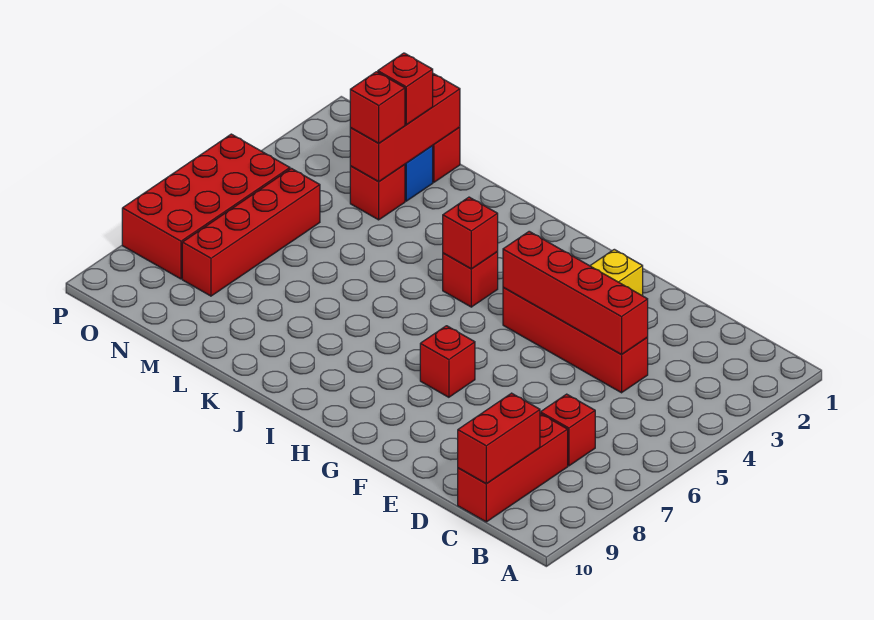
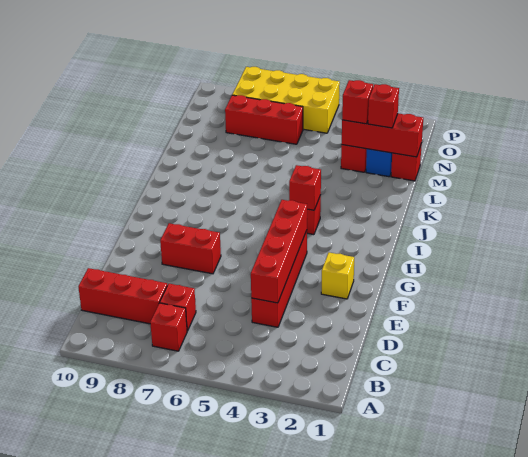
red 1x2 brick [458,393,540,483] -> red 1x2 brick moved to [160,223,221,274]
red 1x1 brick [420,326,475,397] -> red 1x1 brick moved to [150,303,187,351]
red 1x4 brick [182,168,320,296] -> red 1x3 brick [225,95,303,144]
red 2x4 brick [122,134,290,279] -> yellow 2x4 brick [232,67,340,133]

